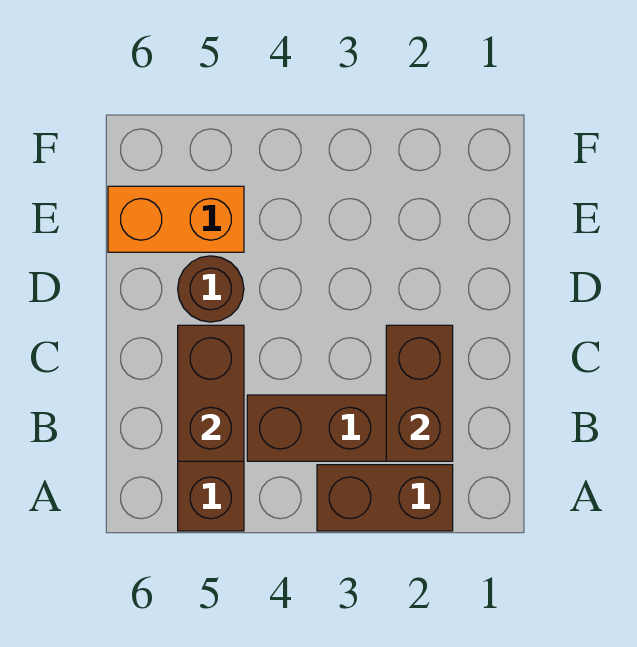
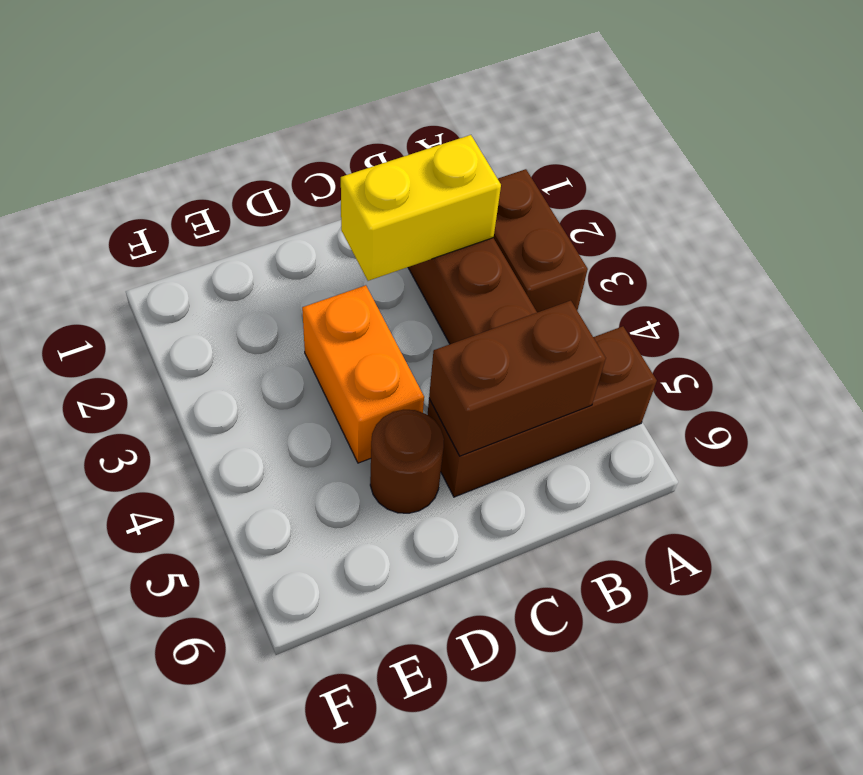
brown 1x2 brick [386,325,453,461] -> yellow 1x2 brick [341,135,501,281]
orange 1x2 brick [108,186,244,252] -> orange 1x2 brick moved to [302,285,424,463]

